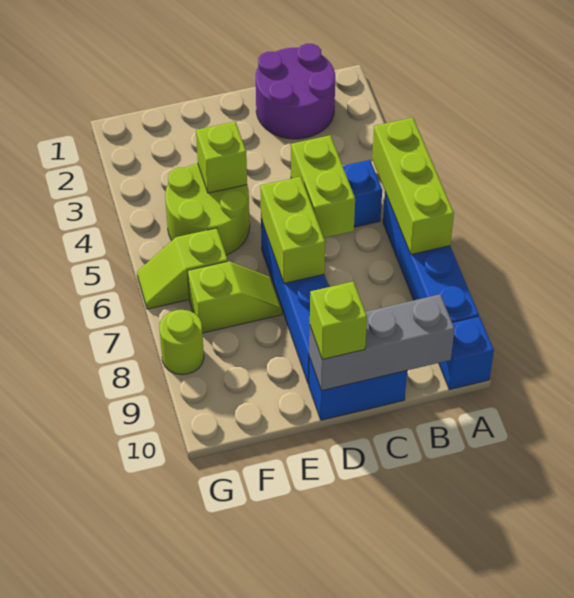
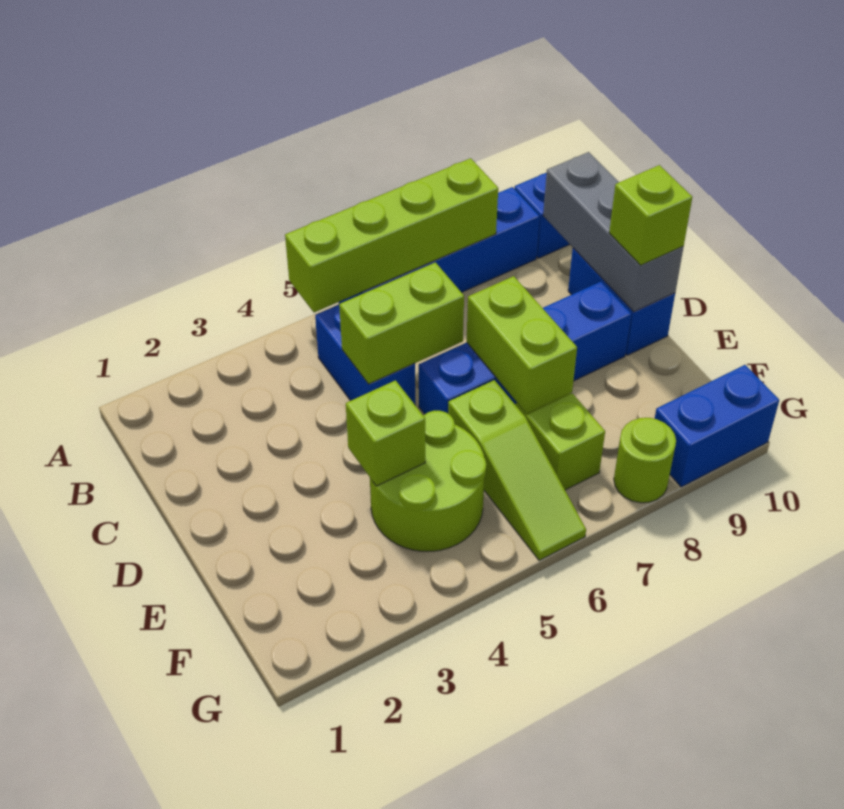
lime 1x3 brick [372,118,454,254] -> lime 1x4 brick [285,158,498,312]
purple 2x2 round brick [256,44,335,139] -> none
lime 1x2 brick [260,177,325,283] -> lime 1x2 brick turned to [467,276,577,414]
lime 1x2 slope [137,228,228,309] -> lime 1x3 slope [448,380,586,561]
none -> blue 1x2 brick [655,365,779,487]

